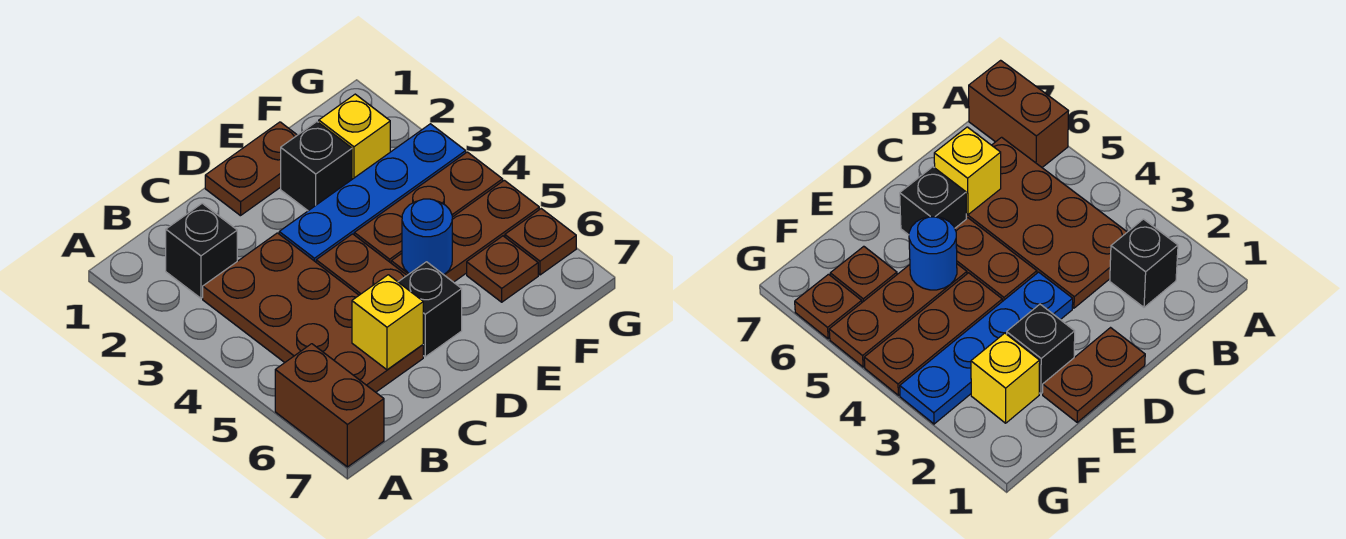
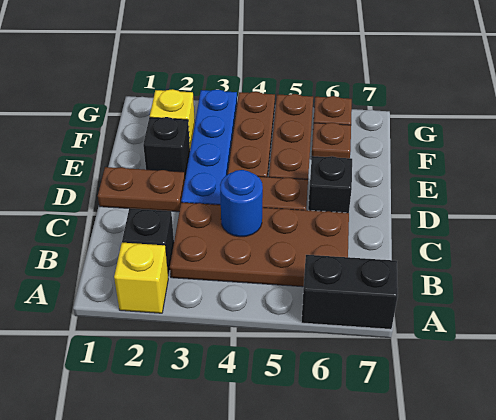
brown 1x2 brick [275,344,384,467] -> black 1x2 brick [301,255,398,329]
yellow 1x1 brick [352,275,423,370] -> yellow 1x1 brick moved to [114,243,168,313]
brown 1x2 plate [205,122,297,216] -> brown 1x2 plate turned to [98,167,185,212]
blue 1x1 round brick [402,199,452,275] -> blue 1x1 round brick moved to [220,170,263,237]

